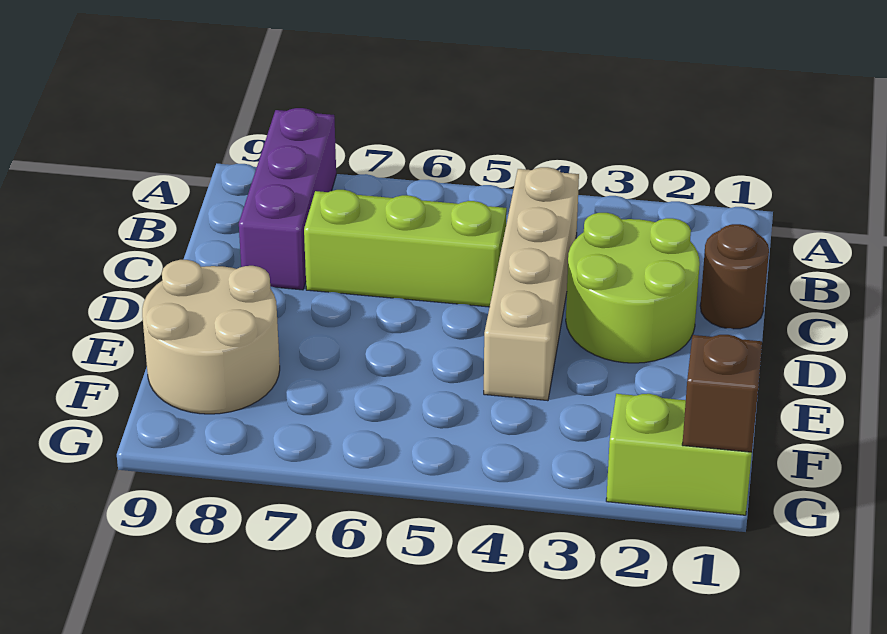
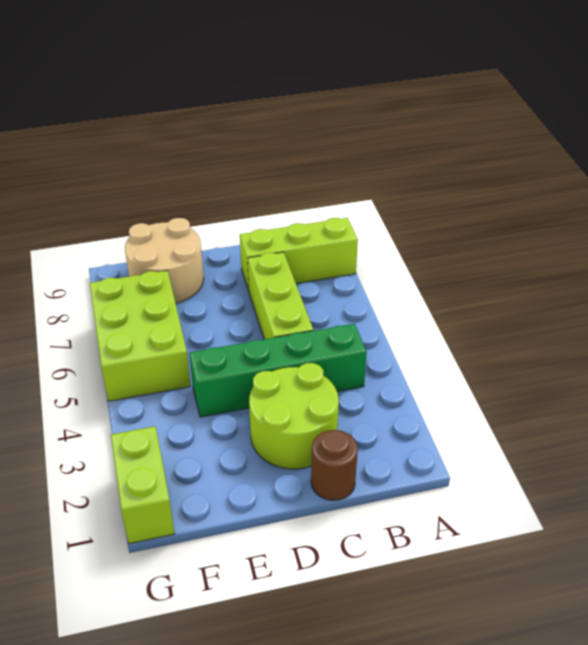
purple 1x3 brick [239,108,336,290] -> lime 1x3 brick [240,218,358,290]
tan 1x4 brick [484,167,579,401] -> green 1x4 brick [189,324,367,417]
none -> lime 2x3 brick [90,271,191,401]
brown 1x1 brick [682,335,762,452] -> none

